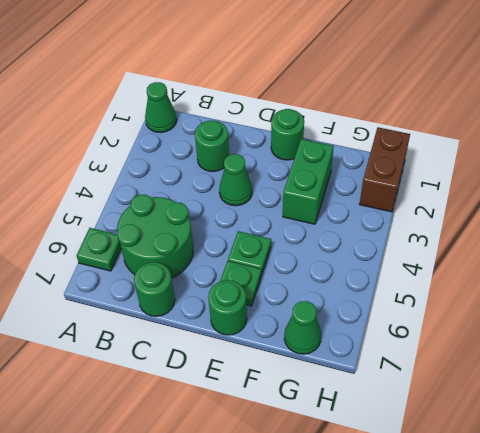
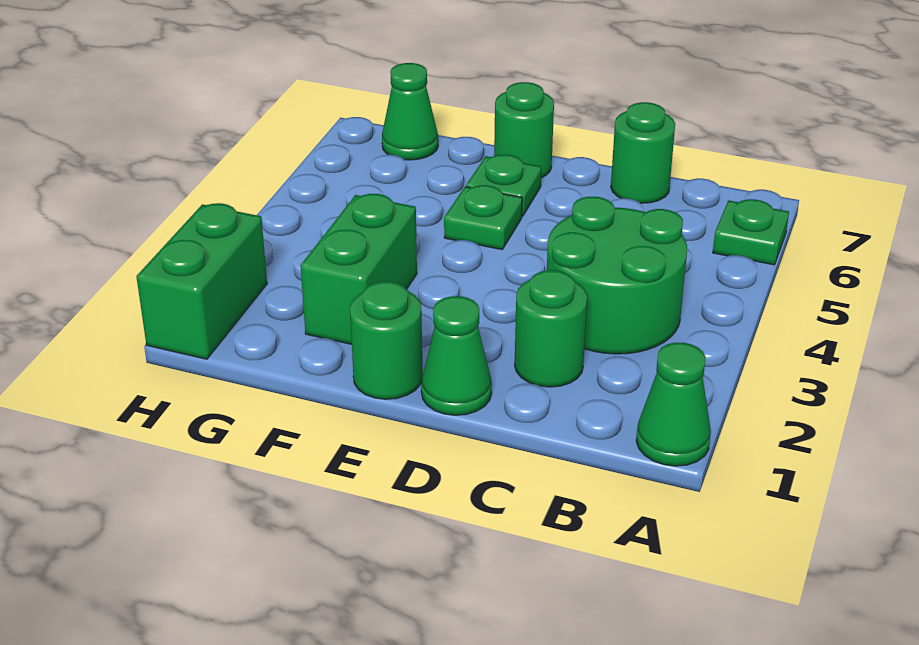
green 2x2 round brick [117,195,193,278] -> green 2x2 round brick moved to [547,197,687,354]
green 1x1 cone [219,154,252,206] -> green 1x1 cone moved to [421,296,492,415]
brown 1x2 brick [359,127,410,212] -> green 1x2 brick [136,203,267,359]

